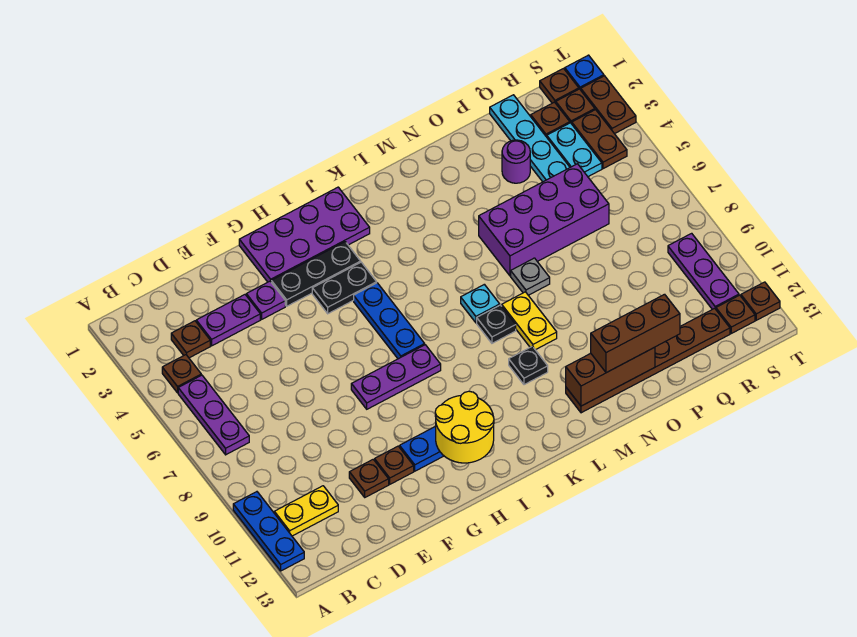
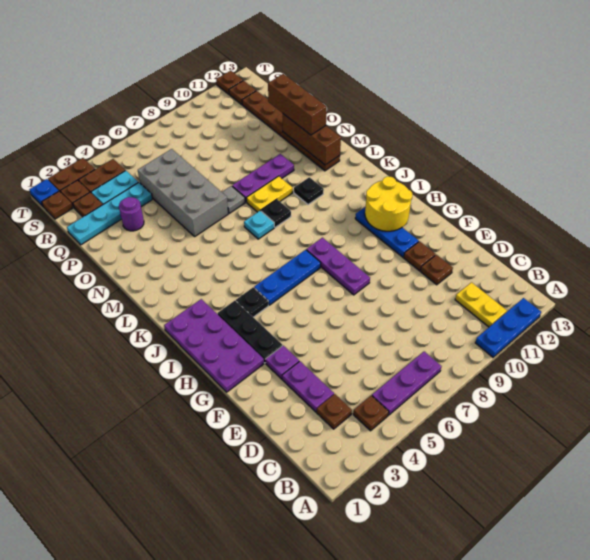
black 1x2 plate [312,262,377,314] -> black 1x1 plate [236,287,268,317]
purple 2x4 brick [479,164,609,276] -> grey 2x4 brick [138,149,228,236]
purple 1x3 plate [668,233,739,309] -> purple 1x3 plate moved to [232,154,294,202]

